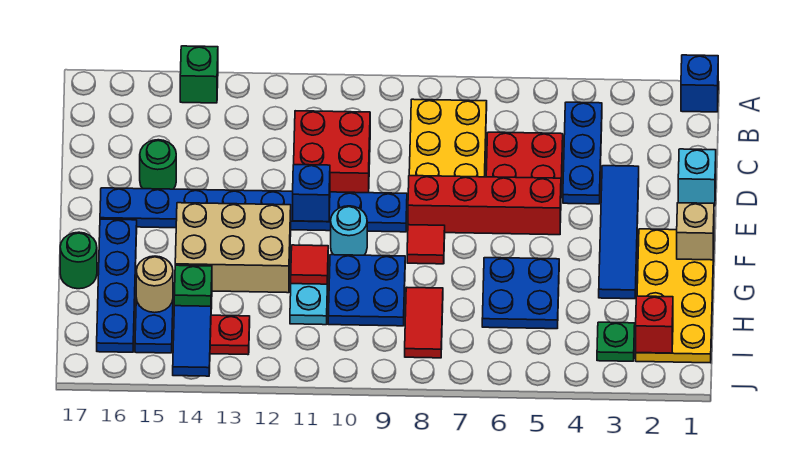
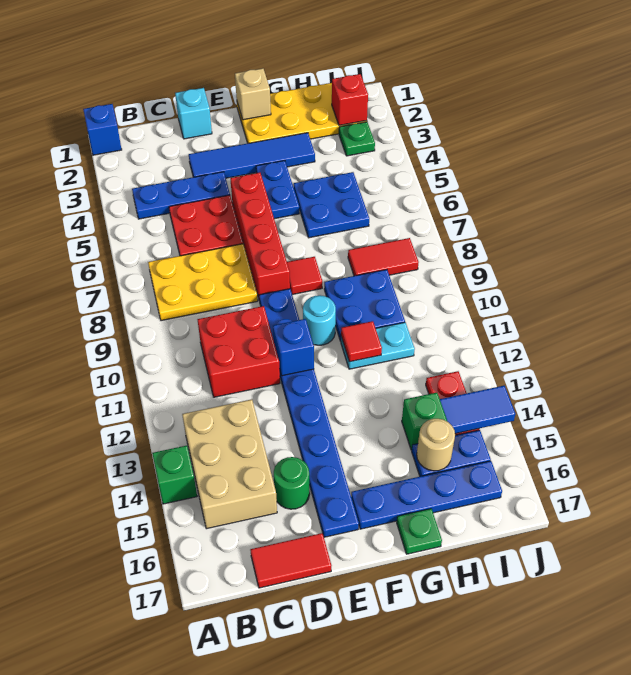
none -> red 1x2 tile [250,533,332,588]
none -> blue 1x2 plate [256,161,299,219]
tan 2x3 brick [175,203,291,293] -> tan 2x3 brick moved to [182,399,277,529]
green 1x1 round brick [60,232,97,289] -> green 1x1 plate [397,509,442,554]

